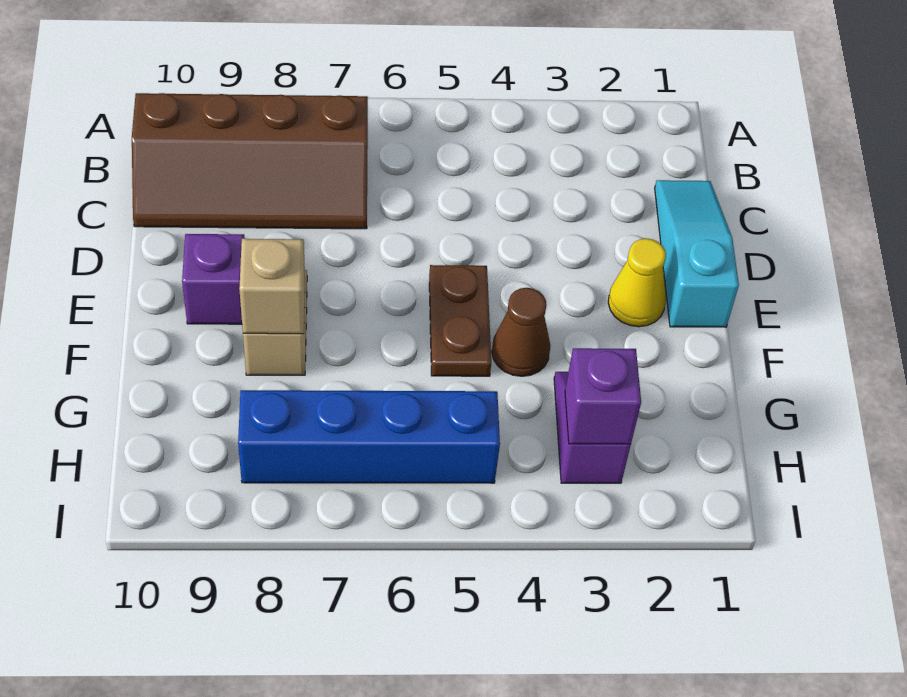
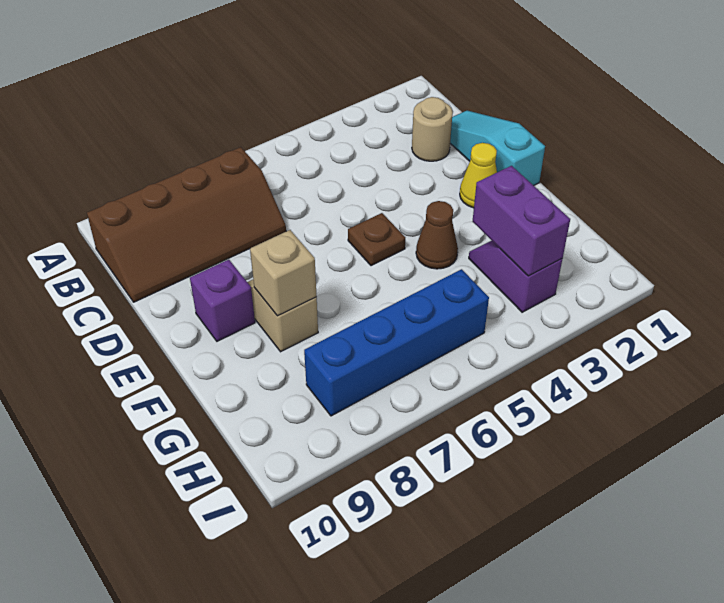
none -> tan 1x1 round brick [412,97,453,161]
brown 1x2 plate [429,265,491,376] -> brown 1x1 plate [348,213,405,266]
purple 1x1 brick [565,348,641,444] -> purple 1x2 brick [472,166,570,276]

